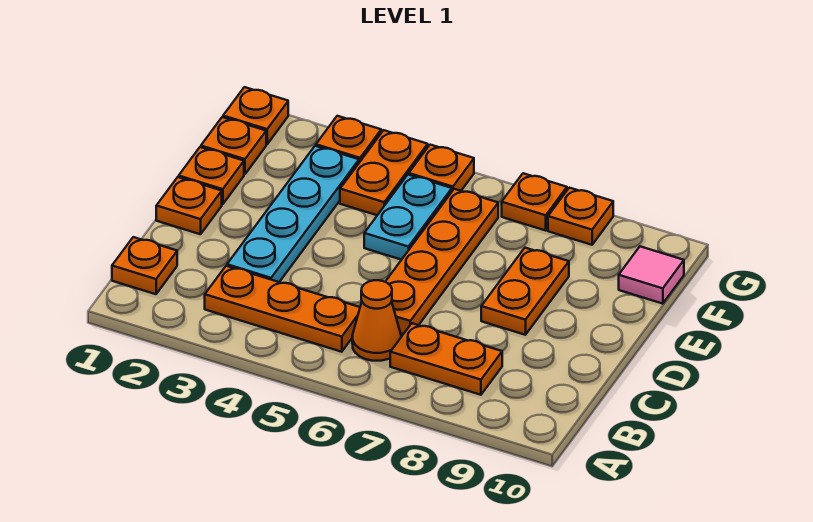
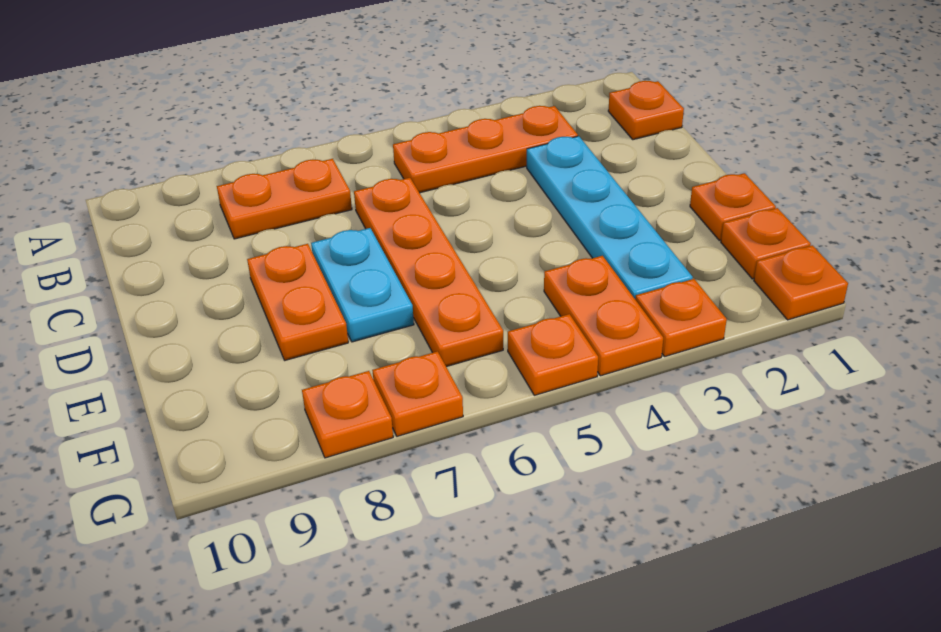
orange 1x1 cone [352,280,401,361] -> none
orange 1x1 plate [156,177,222,234] -> none
cyan 1x2 plate [364,175,452,260] -> cyan 1x2 plate moved to [311,228,414,342]
pink 1x1 tile [619,246,684,304] -> none

